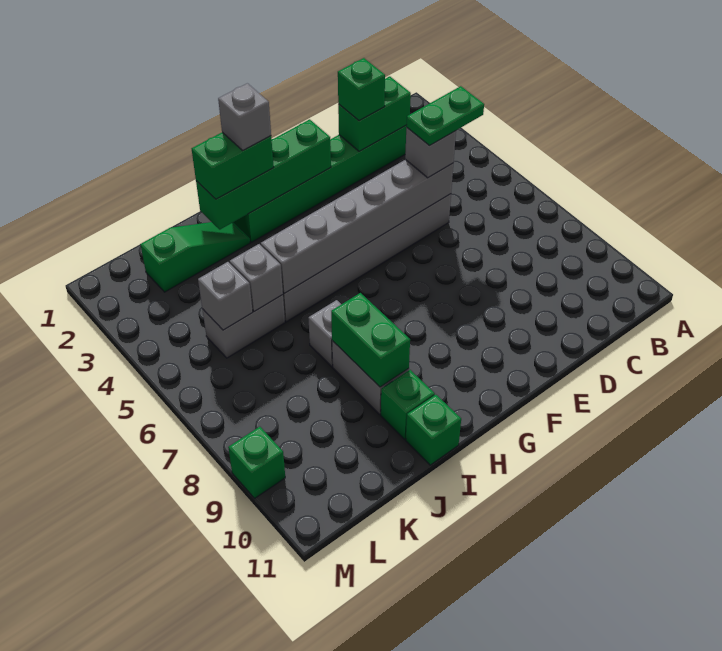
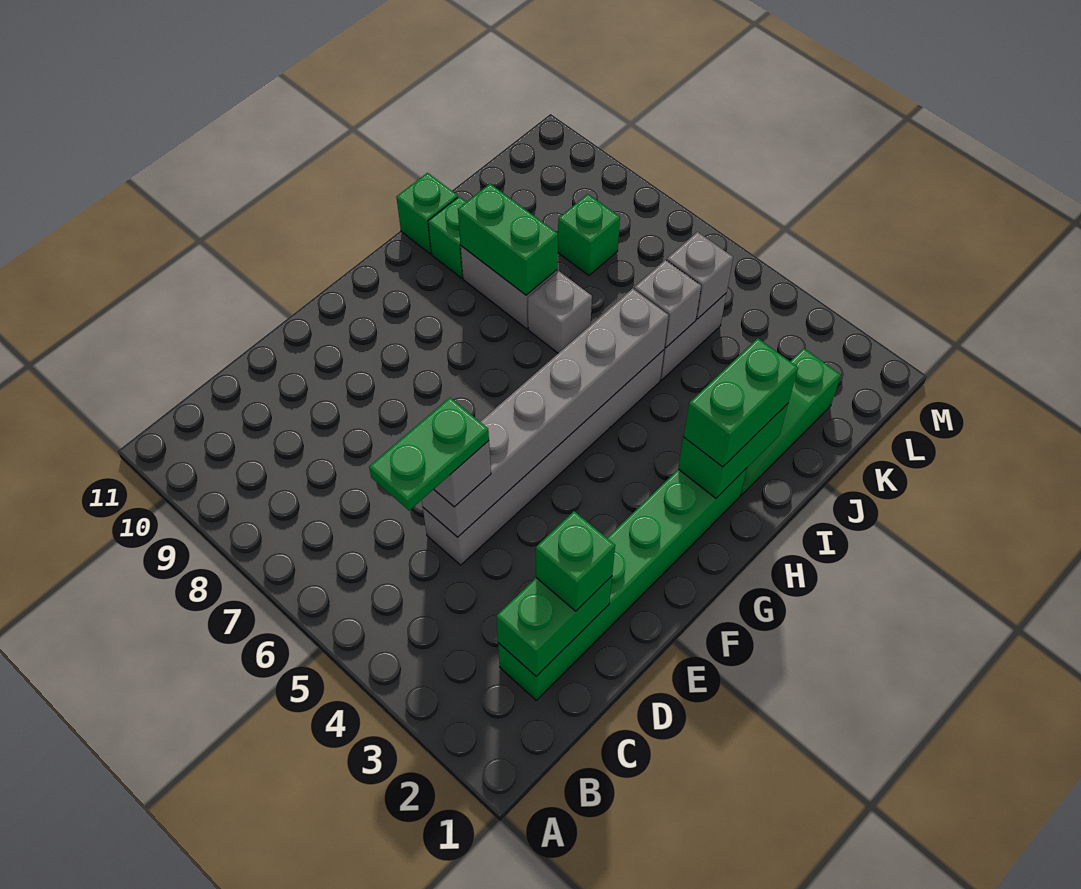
green 1x4 brick [196,119,331,229] -> green 1x2 brick [678,404,788,498]
grey 1x1 brick [218,83,271,150] -> none
green 1x1 brick [228,427,285,498] -> green 1x1 brick moved to [558,194,620,276]

